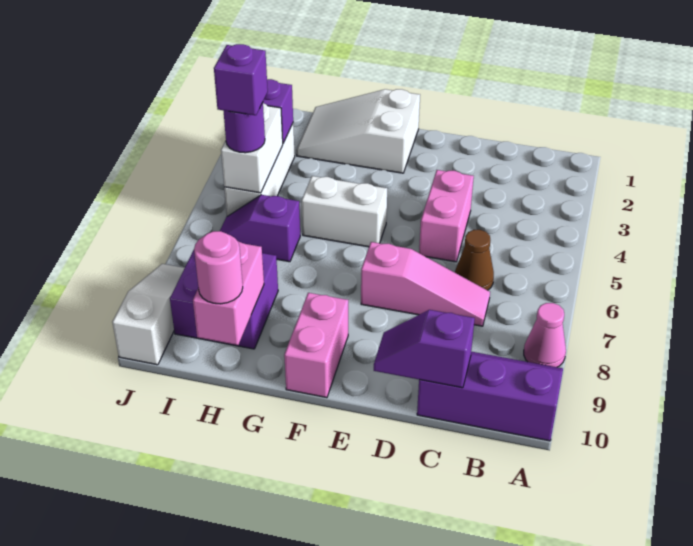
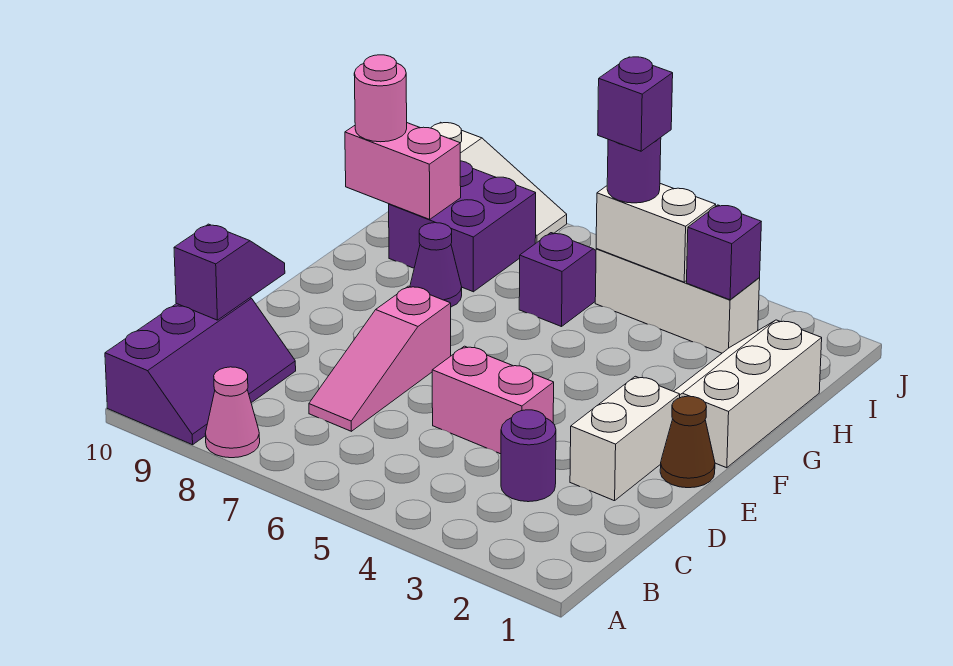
none -> purple 1x1 round brick [501,410,556,502]
brown 1x1 cone [455,230,494,290] -> brown 1x1 cone moved to [660,396,715,488]
white 2x3 slope [297,89,420,173] -> white 2x3 slope turned to [674,320,822,468]
white 1x2 brick [302,176,387,247] -> white 1x2 brick moved to [570,376,680,501]
pink 1x2 brick [284,293,348,398] -> none
none -> purple 1x1 cone [410,223,462,307]

